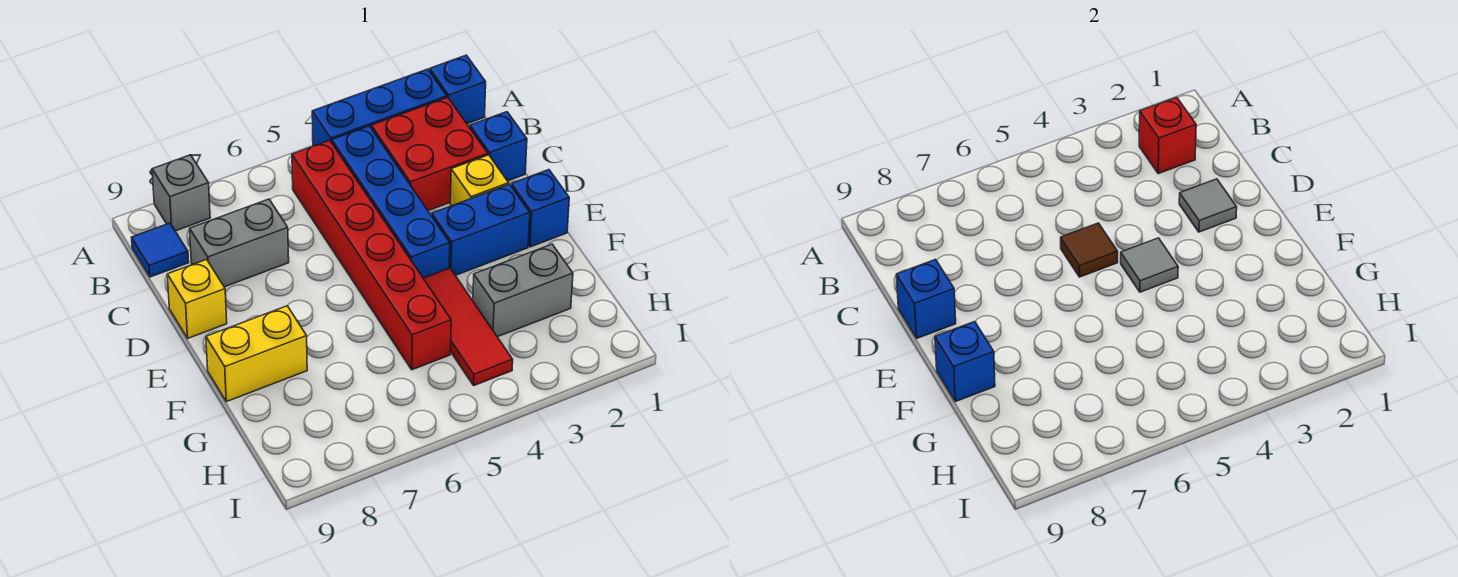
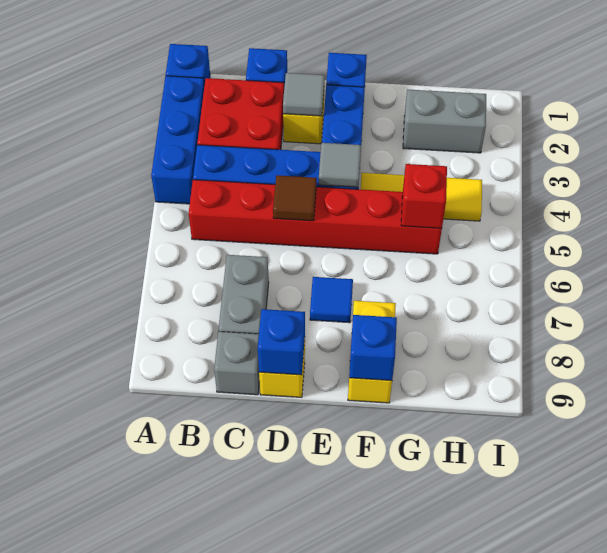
grey 1x1 brick [152,155,210,231] -> grey 1x1 brick moved to [214,331,260,395]
red 1x1 brick [1139,97,1196,174] -> red 1x1 brick moved to [401,164,447,228]
blue 1x1 tile [132,223,189,277] -> blue 1x1 tile moved to [310,277,353,323]
red 1x3 tile [423,268,513,385] -> yellow 1x3 tile [361,173,482,221]
grey 1x2 brick [473,244,573,337] -> grey 1x2 brick turned to [403,89,486,153]

